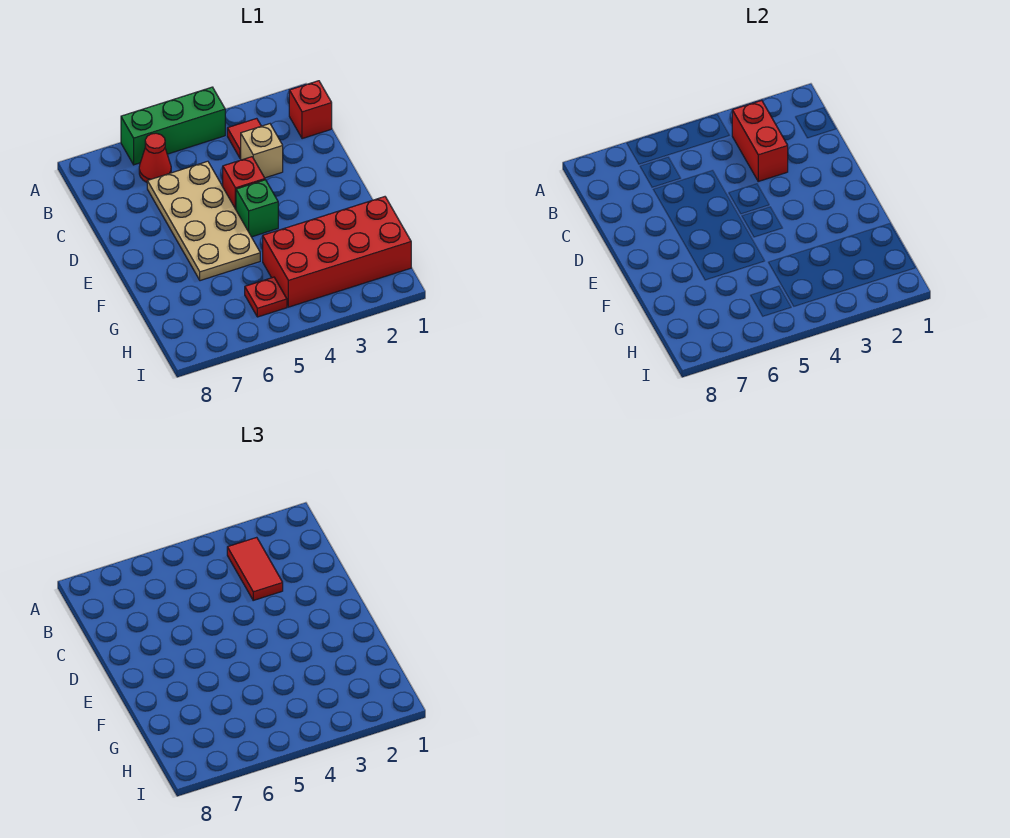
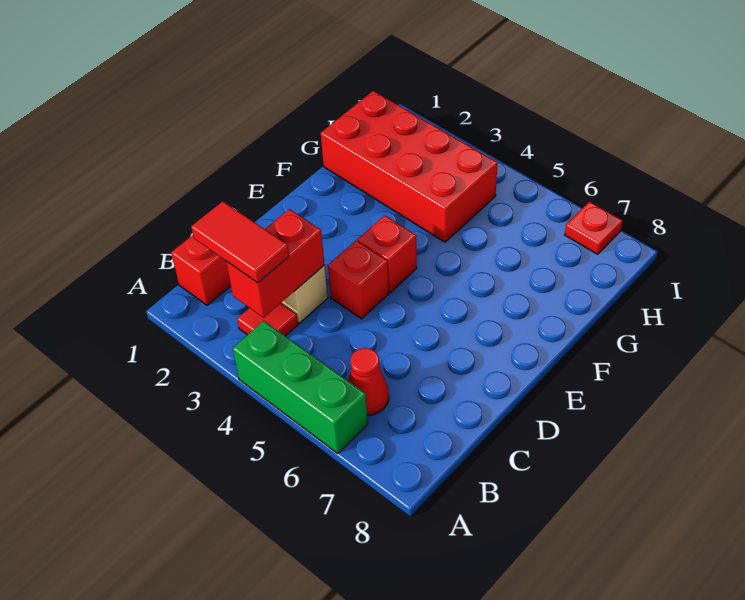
red 1x2 tile [227,537,283,600] -> red 1x2 tile turned to [191,201,289,283]
tan 2x4 plate [147,161,260,281] -> none
green 1x1 brick [236,180,278,237] -> red 1x1 brick [357,215,417,292]
red 1x1 plate [245,277,287,317] -> red 1x1 plate moved to [565,202,622,254]

